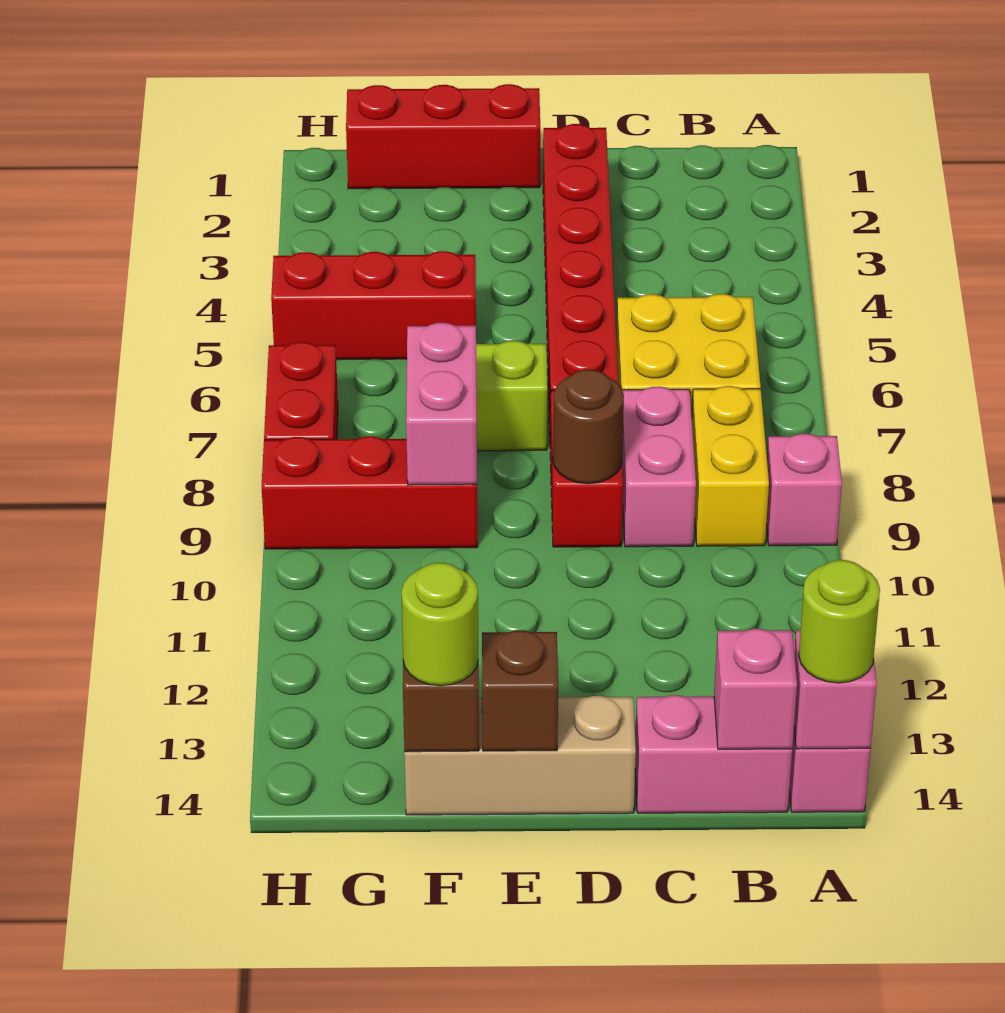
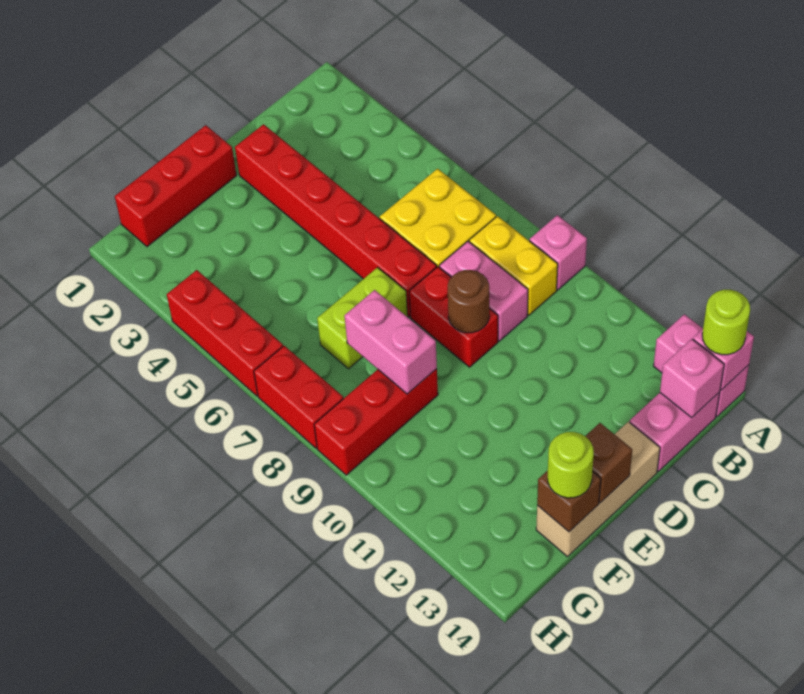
red 1x3 brick [271,251,476,360] -> red 1x3 brick turned to [167,270,283,396]

